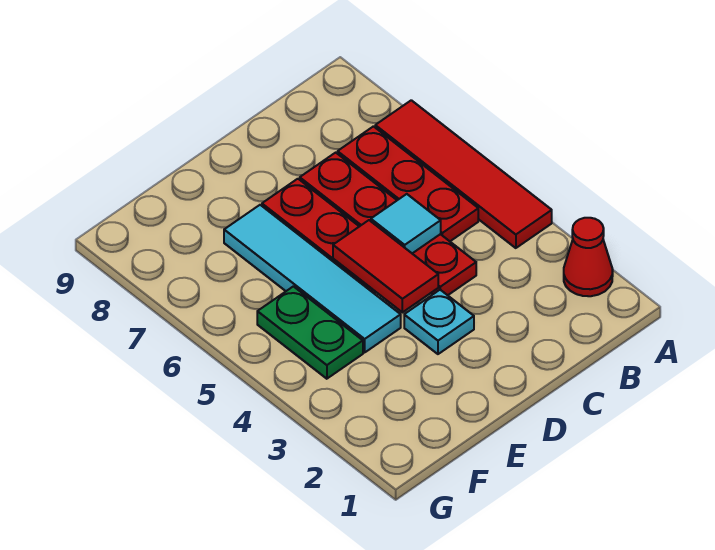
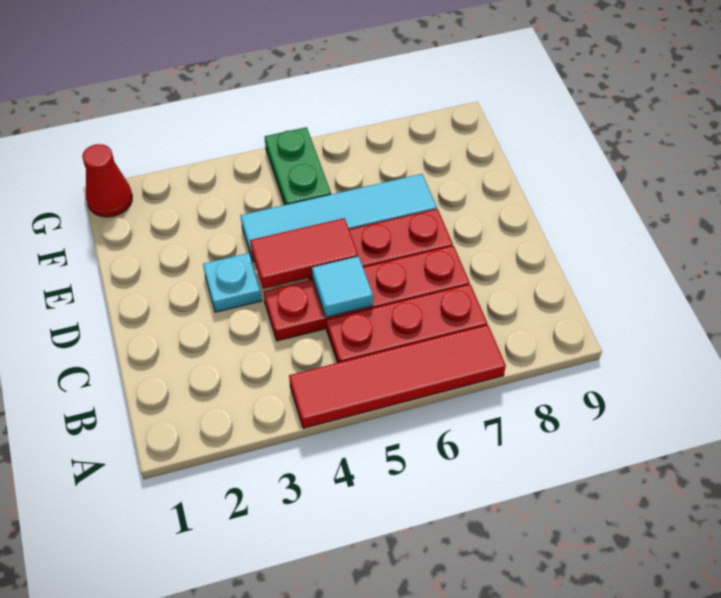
red 1x1 cone [564,218,613,296] -> red 1x1 cone moved to [82,144,132,217]
green 1x2 plate [257,286,363,379] -> green 1x2 plate turned to [265,127,331,205]

